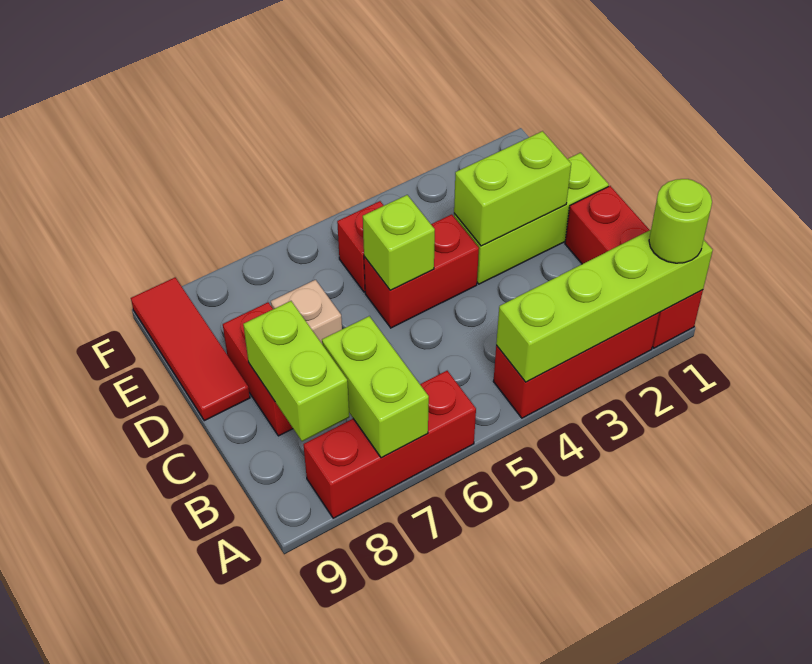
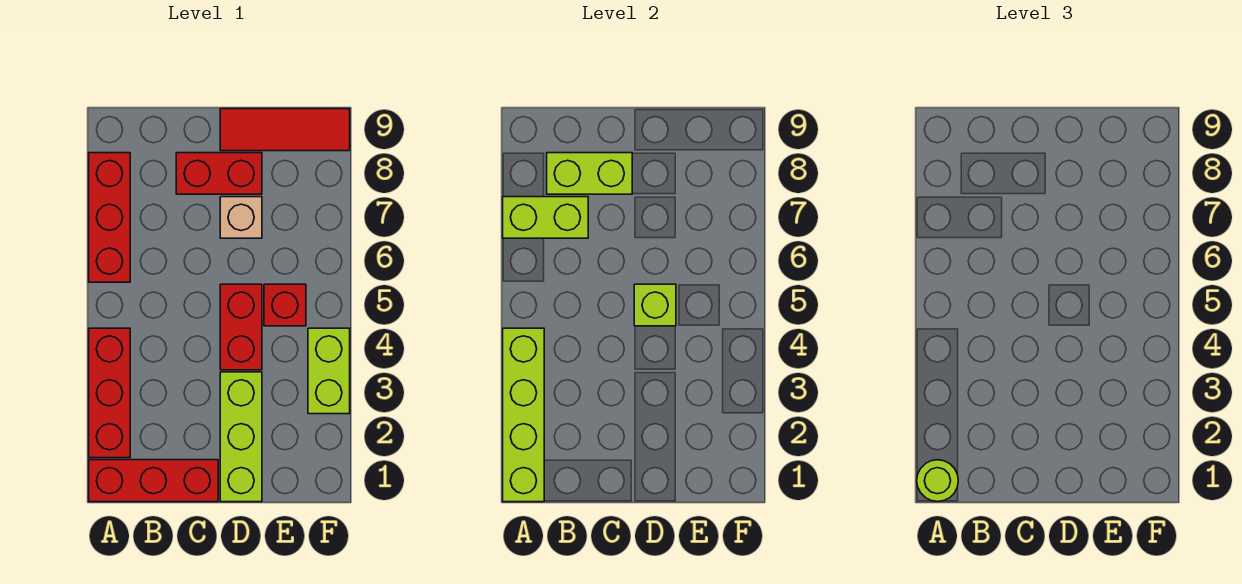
lime 1x2 brick [454,131,571,246] -> lime 1x2 brick moved to [308,328,350,414]

